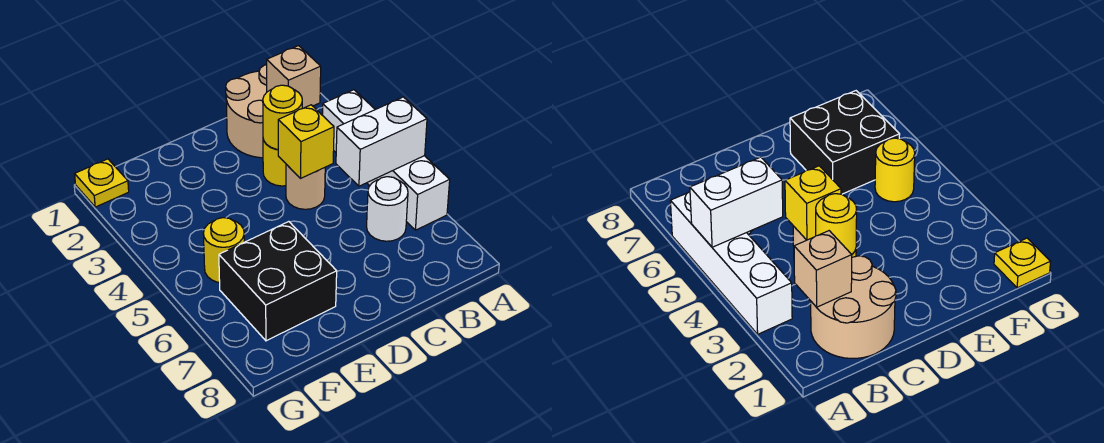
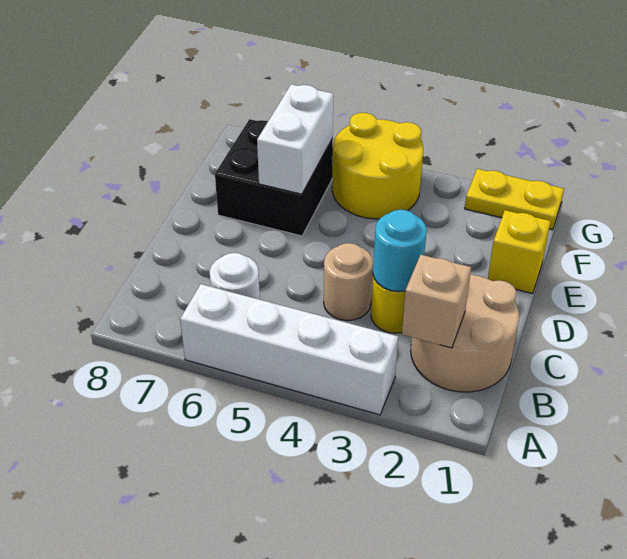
white 1x2 brick [336,97,427,186] -> white 1x2 brick moved to [257,84,333,194]
yellow 1x1 round brick [263,85,302,149] -> cyan 1x1 round brick [373,210,427,292]
yellow 1x1 brick [278,105,334,178] -> yellow 1x1 brick moved to [488,210,551,293]
yellow 1x1 round brick [203,218,244,283] -> yellow 2x2 round brick [332,113,423,219]
yellow 1x1 plate [75,159,129,207] -> yellow 1x2 plate [465,169,564,230]

